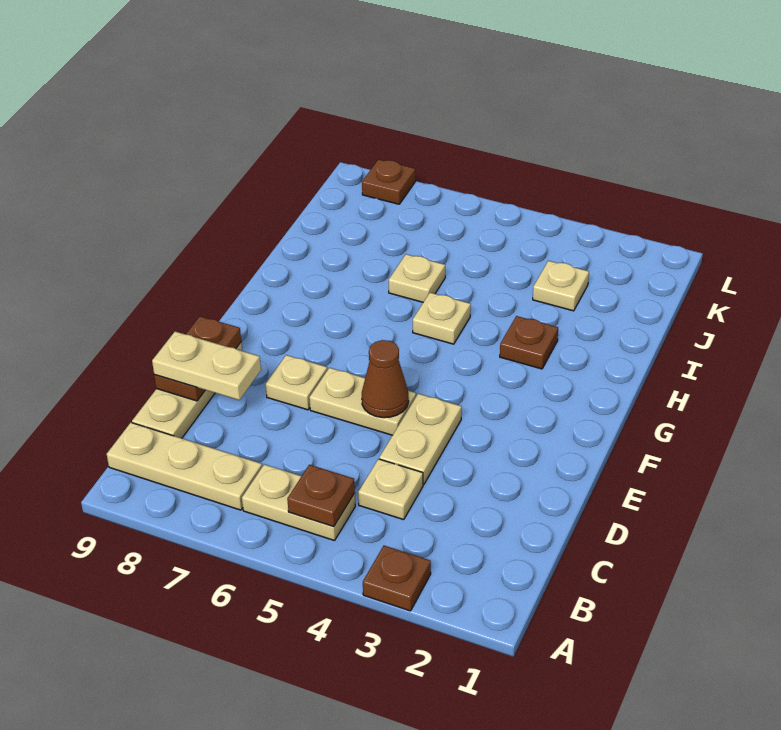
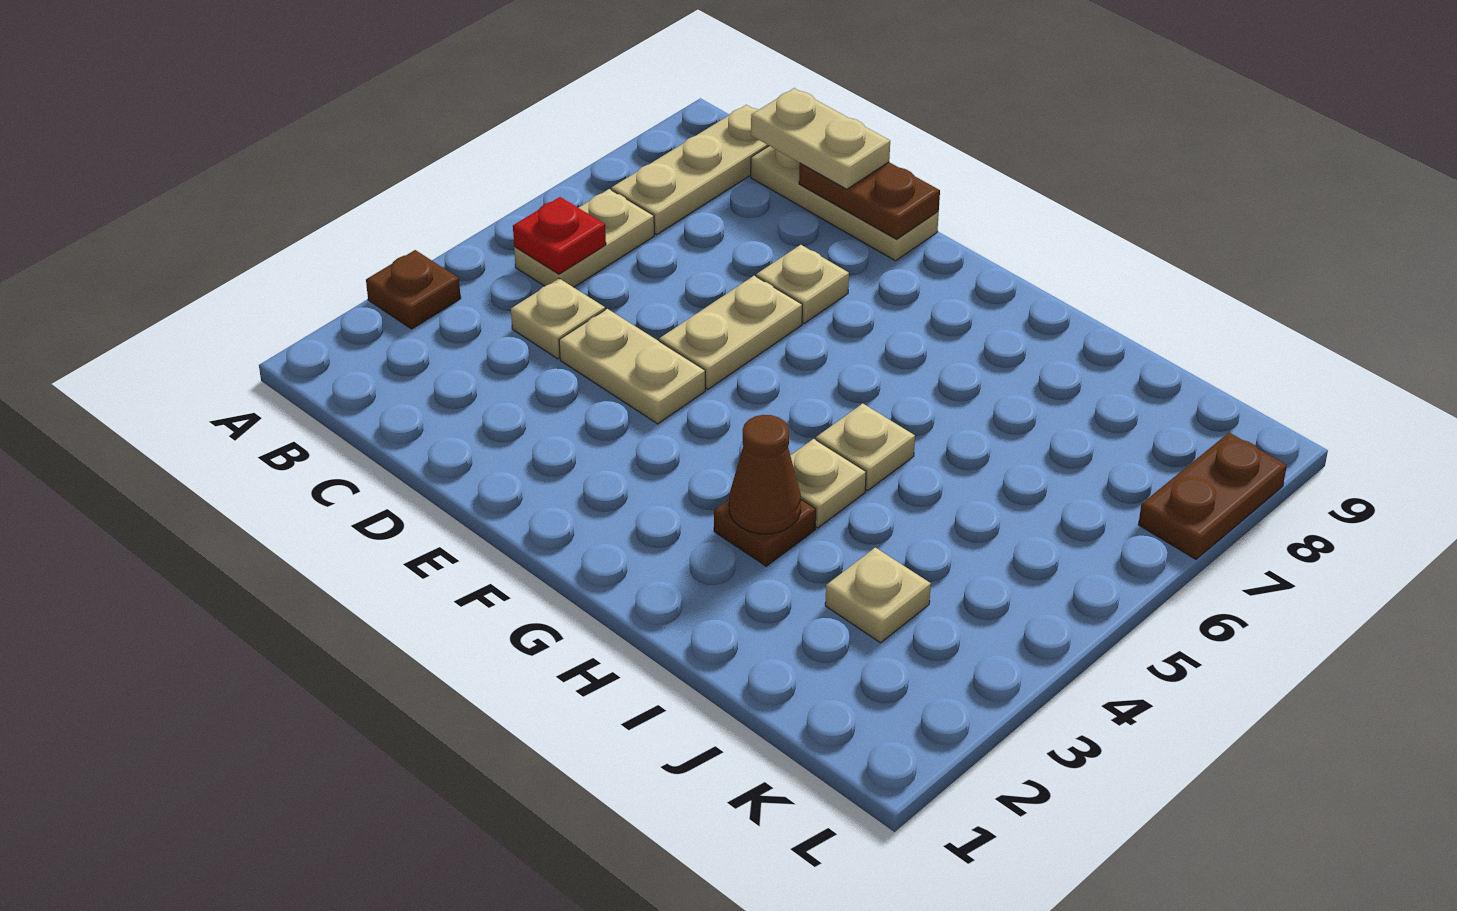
brown 1x1 plate [287,465,355,526] -> red 1x1 plate [513,197,606,274]
tan 1x2 plate [152,331,261,400] -> tan 1x2 plate turned to [751,88,890,189]
brown 1x1 cone [362,340,409,418] -> brown 1x1 cone moved to [729,415,801,534]
tan 1x1 plate [389,254,445,302] -> tan 1x1 plate moved to [790,439,866,528]
brown 1x1 plate [362,159,415,204] -> brown 1x2 plate [1138,433,1287,559]

